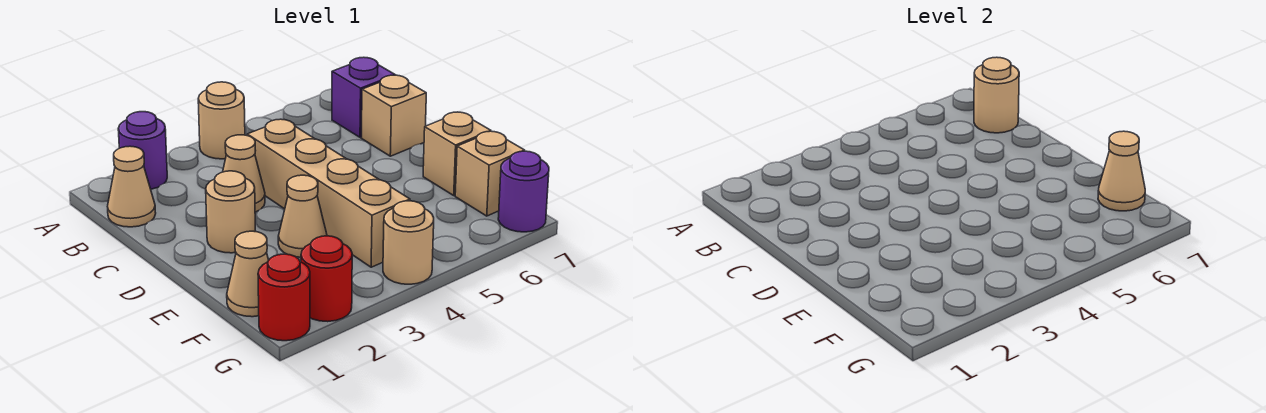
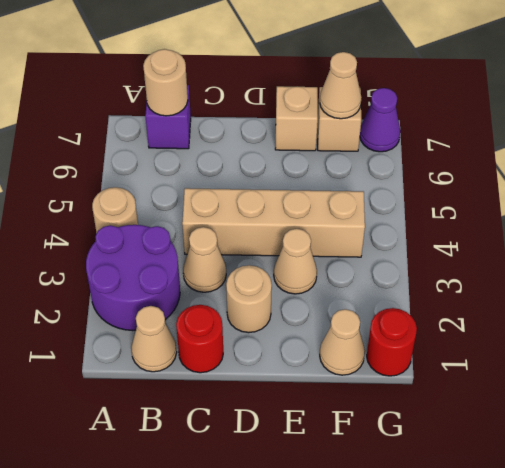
purple 1x1 round brick [118,112,167,189] -> purple 2x2 round brick [86,225,180,331]
tan 1x1 brick [362,75,426,156] -> none
red 1x1 round brick [301,236,352,322] -> red 1x1 round brick moved to [176,305,223,373]
tan 1x1 round brick [383,201,434,284] -> none
purple 1x1 round brick [498,151,549,232] -> purple 1x1 cone [360,88,400,152]

